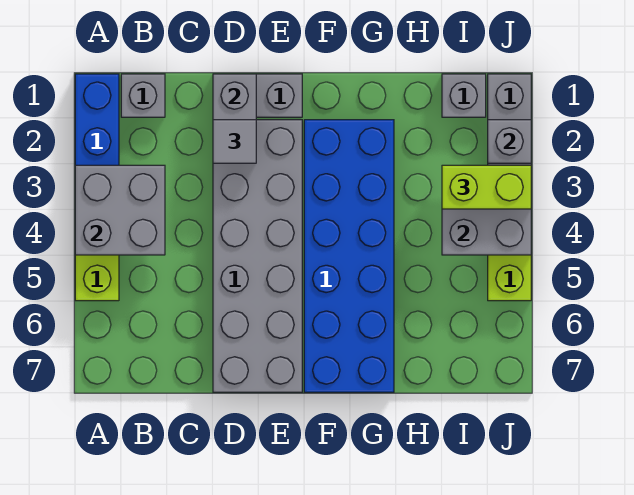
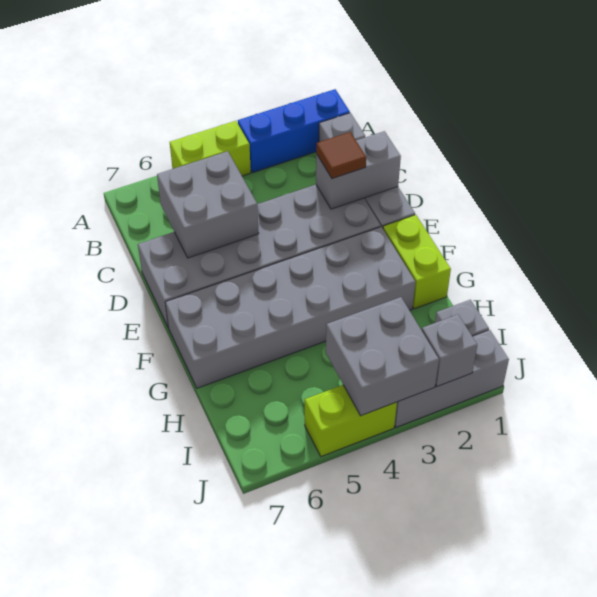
grey 2x2 brick [75,165,165,255] -> grey 2x2 brick moved to [157,151,259,258]
grey 1x1 tile [213,120,256,163] -> brown 1x1 tile [316,132,366,179]
blue 2x6 brick [304,120,394,392] -> grey 2x6 brick [165,227,415,388]
lime 1x2 brick [442,165,531,209] -> lime 1x2 brick moved to [383,215,451,309]

